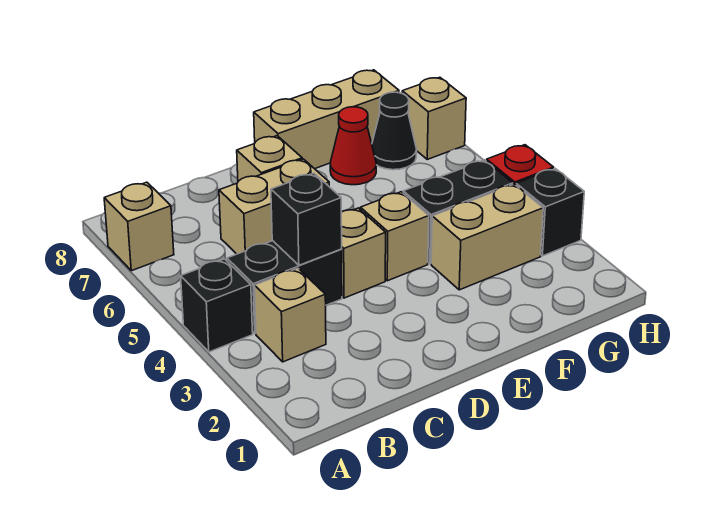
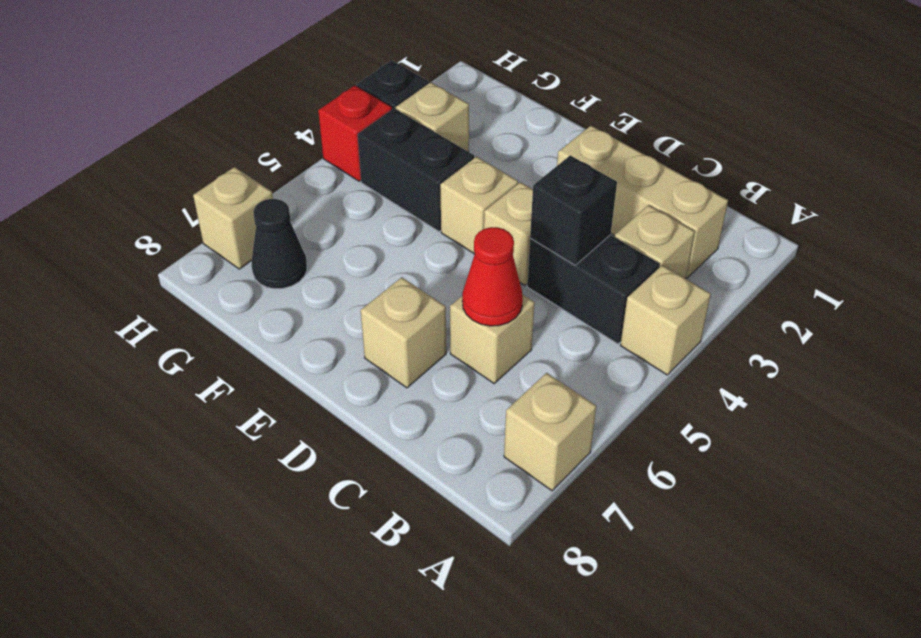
black 1x1 brick [181,259,253,352] -> tan 1x1 brick [620,265,711,375]
tan 1x2 brick [219,159,329,254] -> tan 1x1 brick [450,295,535,383]
tan 1x3 brick [254,70,399,169] -> tan 1x3 brick moved to [557,126,728,278]
tan 1x2 brick [431,184,543,290] -> tan 1x1 brick [396,82,469,152]
red 1x1 cone [330,107,376,185] -> red 1x1 cone moved to [462,227,523,326]

